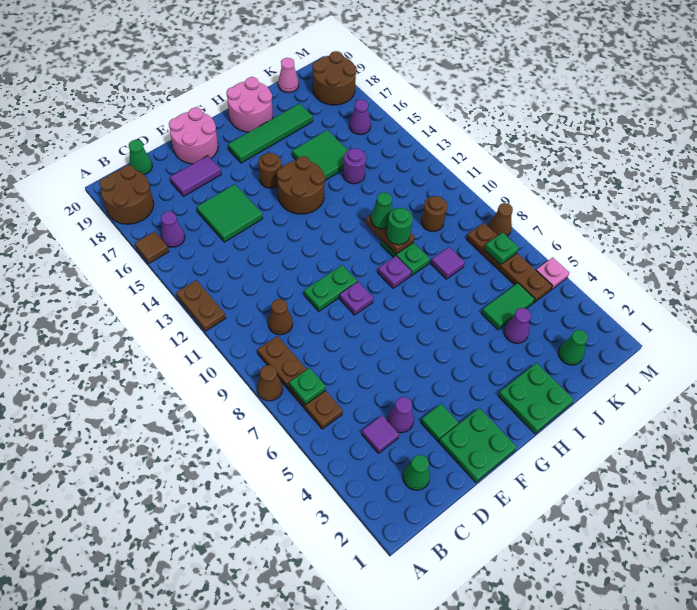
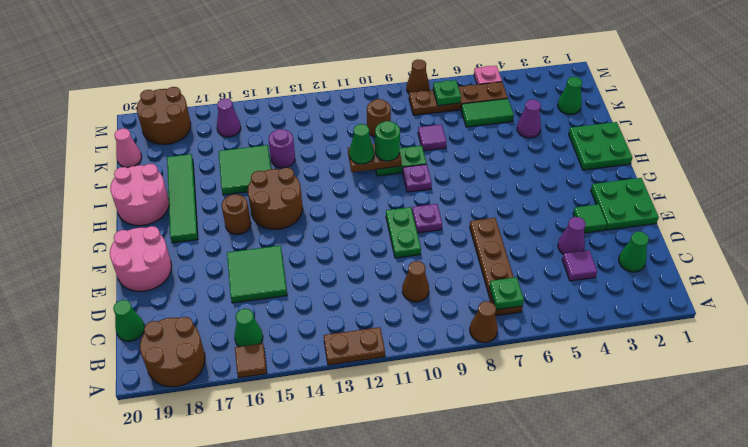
brown 1x4 plate [257,336,343,429] -> brown 1x4 plate turned to [470,218,522,316]
purple 1x1 cone [161,211,185,247] -> green 1x1 cone [234,309,263,347]
purple 1x2 tile [170,156,221,196] -> none
green 1x2 tile [481,283,535,330] -> green 1x2 tile turned to [461,99,514,127]

